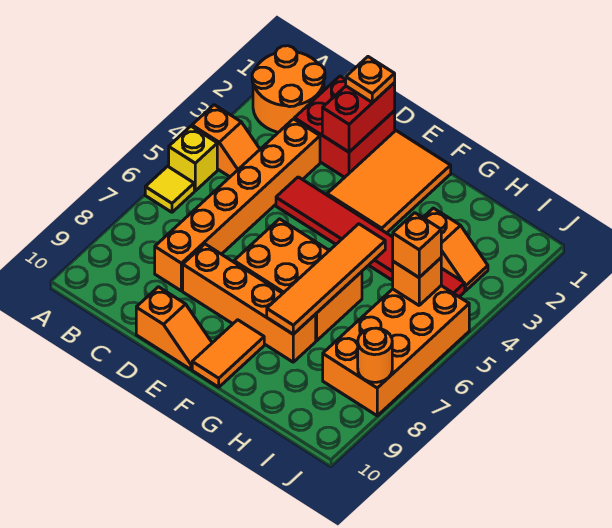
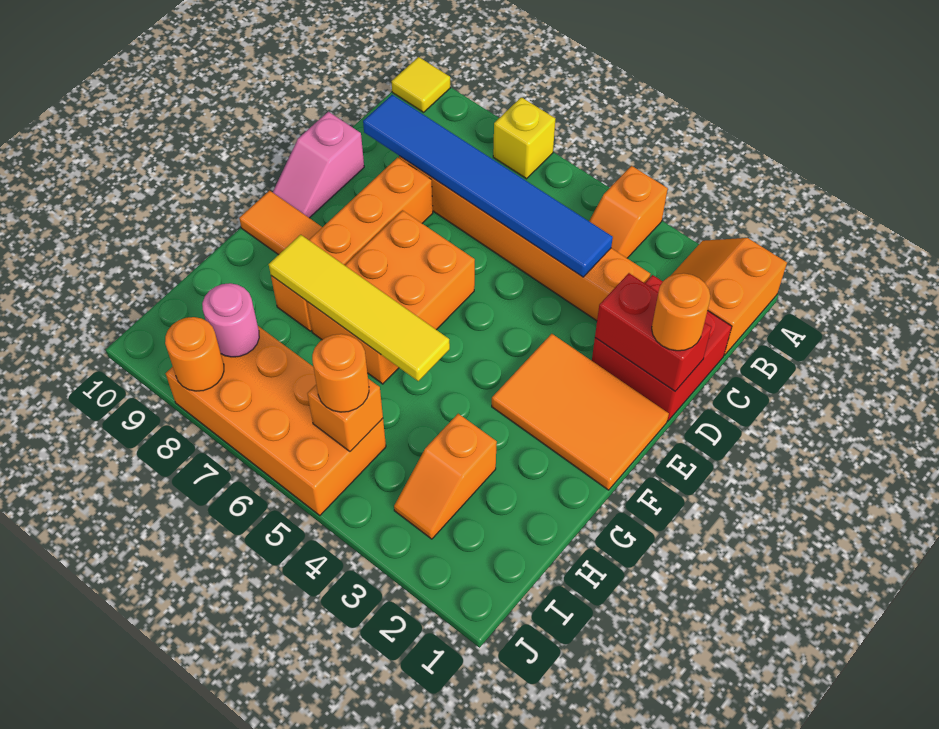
orange 2x2 round brick [252,46,325,132] -> orange 2x2 slope [671,238,787,355]
yellow 1x1 brick [169,126,217,191] -> yellow 1x1 brick moved to [493,97,555,179]
yellow 1x1 tile [145,166,194,212] -> yellow 1x1 tile moved to [392,57,450,112]
none -> blue 1x6 tile [363,95,613,277]
orange 1x1 plate [346,57,395,103] -> orange 1x1 round brick [652,273,710,351]
red 1x6 tile [276,177,465,297] -> none
orange 1x2 slope [136,287,212,369] -> pink 1x2 slope [273,112,364,218]
orange 1x4 tile [267,224,385,334] -> yellow 1x4 tile [269,235,450,381]
orange 1x1 brick [393,213,441,277] -> orange 1x1 round brick [312,334,369,412]
none -> pink 1x1 round brick [202,283,259,357]

